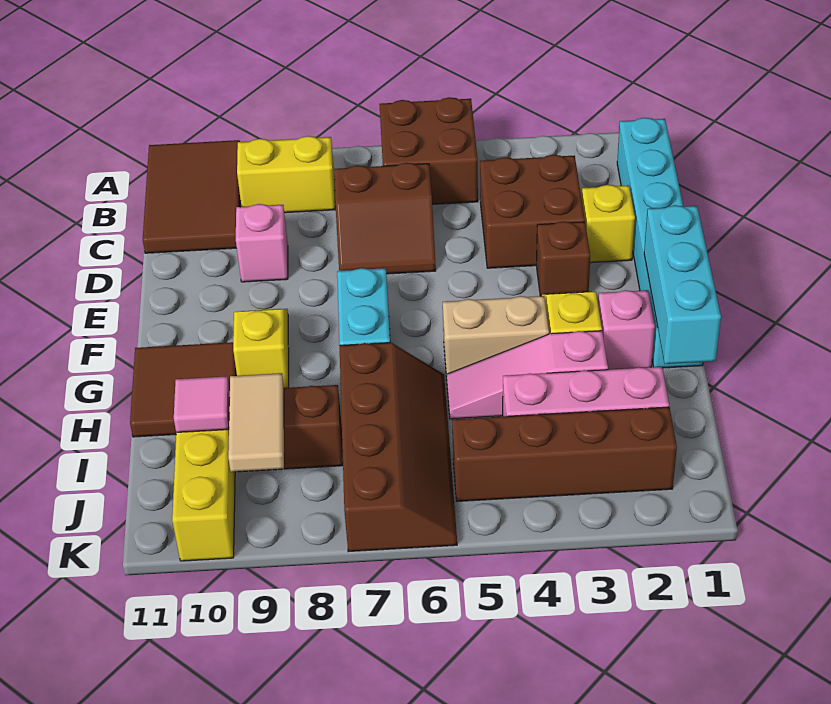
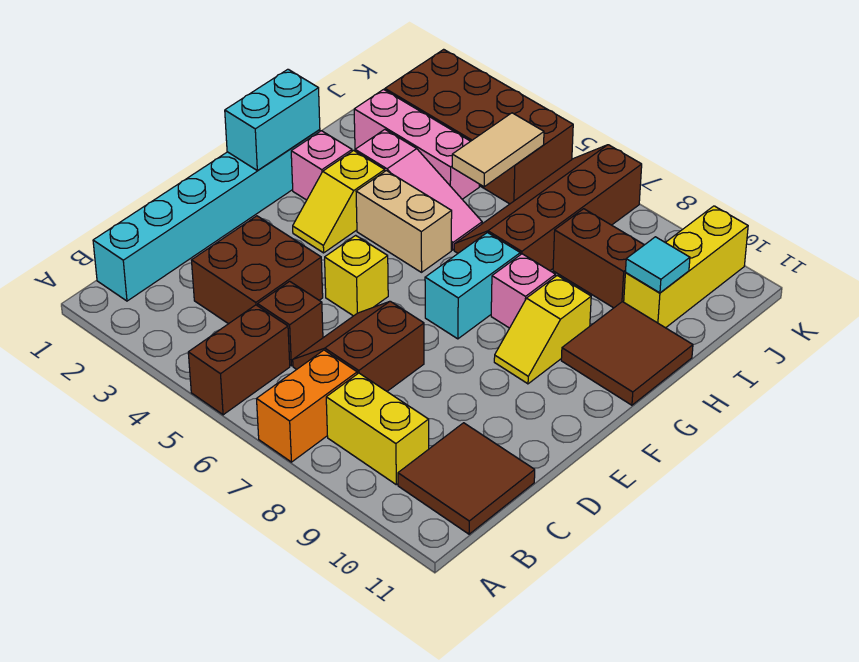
brown 2x2 brick [379,97,478,204] -> brown 1x2 brick [188,305,290,415]
none -> orange 1x2 brick [257,350,357,462]
brown 2x3 tile [143,140,241,253] -> brown 2x2 tile [398,423,535,534]
brown 2x2 slope [334,163,436,274] -> brown 2x2 slope turned to [293,301,424,391]
yellow 1x1 brick [582,185,635,263] -> yellow 1x1 brick moved to [325,235,388,316]
pink 1x1 brick [236,204,288,282] -> pink 1x1 brick moved to [491,254,556,328]
brown 1x1 brick [537,221,590,296] -> brown 1x1 brick moved to [258,281,323,366]
cyan 1x3 brick [644,205,721,364] -> cyan 1x2 brick [225,69,320,170]
tan 1x2 tile [228,373,284,472] -> tan 1x2 tile moved to [452,113,544,187]
pink 1x1 tile [174,376,230,432] -> cyan 1x1 tile [626,237,690,293]
brown 1x4 brick [452,407,677,501] -> brown 2x4 brick [385,49,573,204]

